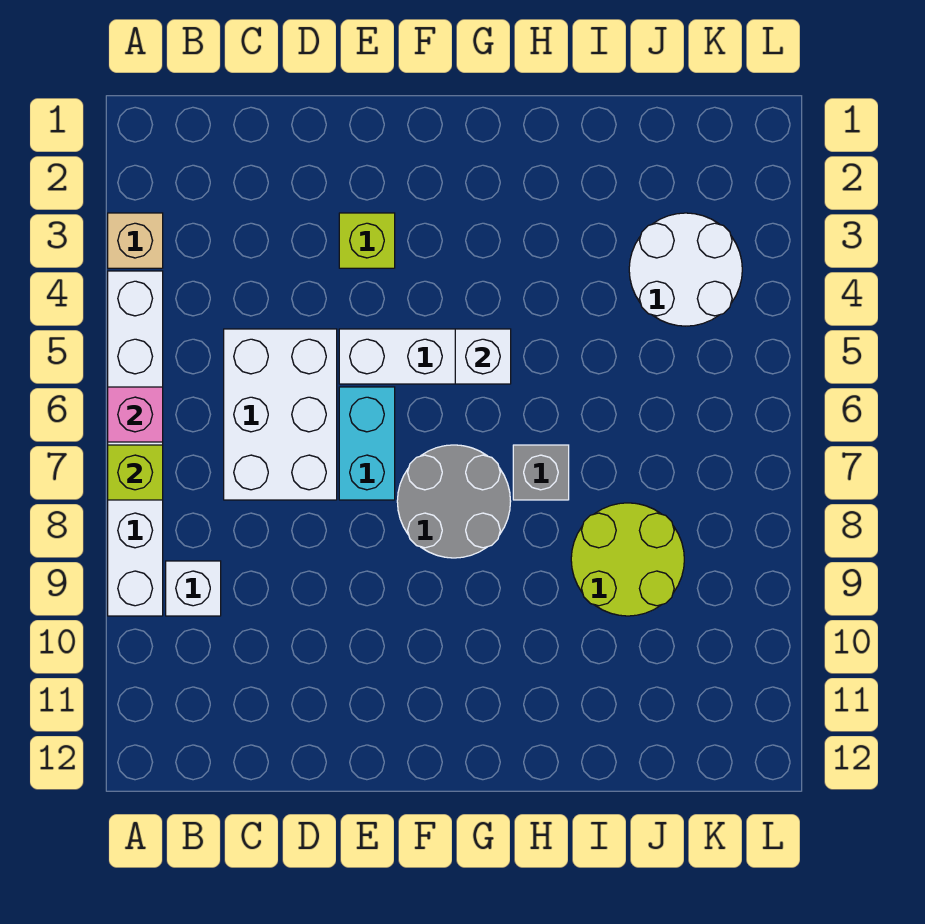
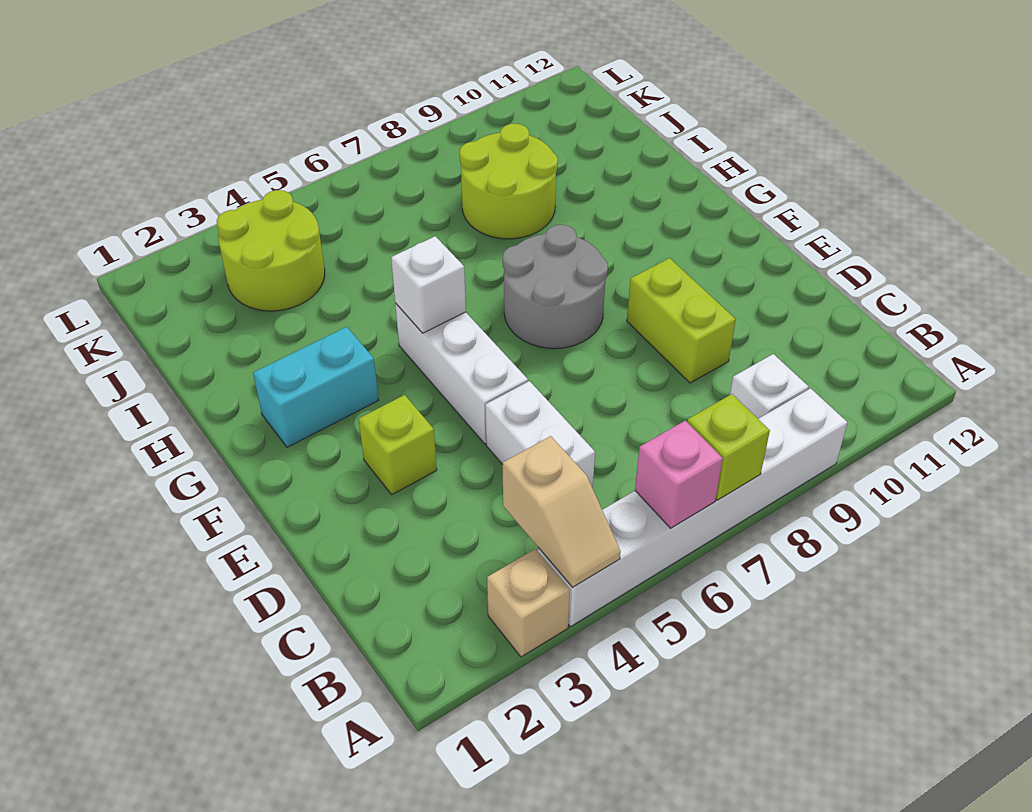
none -> tan 1x2 slope [503,436,621,587]
white 2x3 brick [224,329,337,500] -> white 1x2 brick [485,381,595,488]
none -> lime 1x2 brick [627,258,736,383]
cyan 1x2 brick [339,387,395,500] -> cyan 1x2 brick moved to [253,327,378,447]
grey 1x1 brick [513,445,569,500] -> none
white 2x2 round brick [629,213,742,326] -> lime 2x2 round brick [217,190,325,311]

